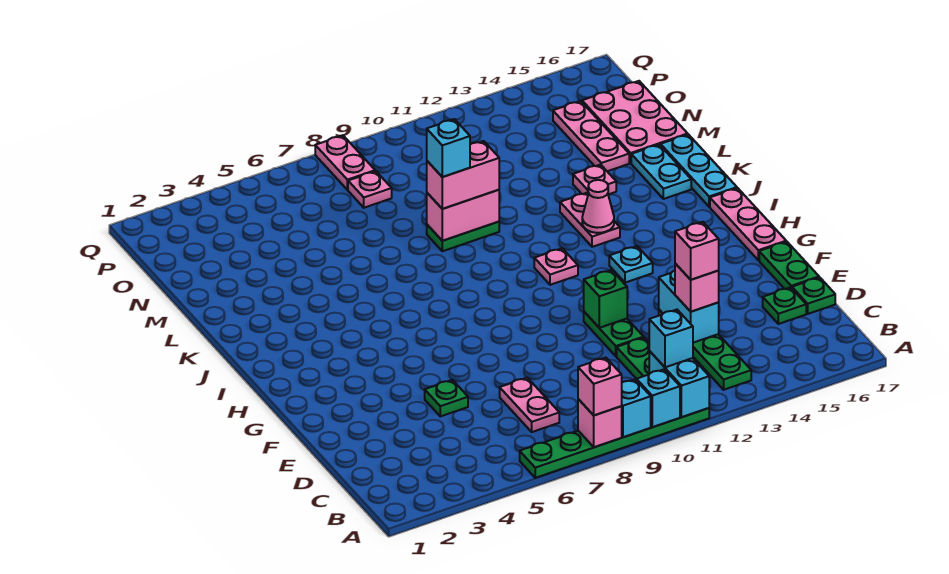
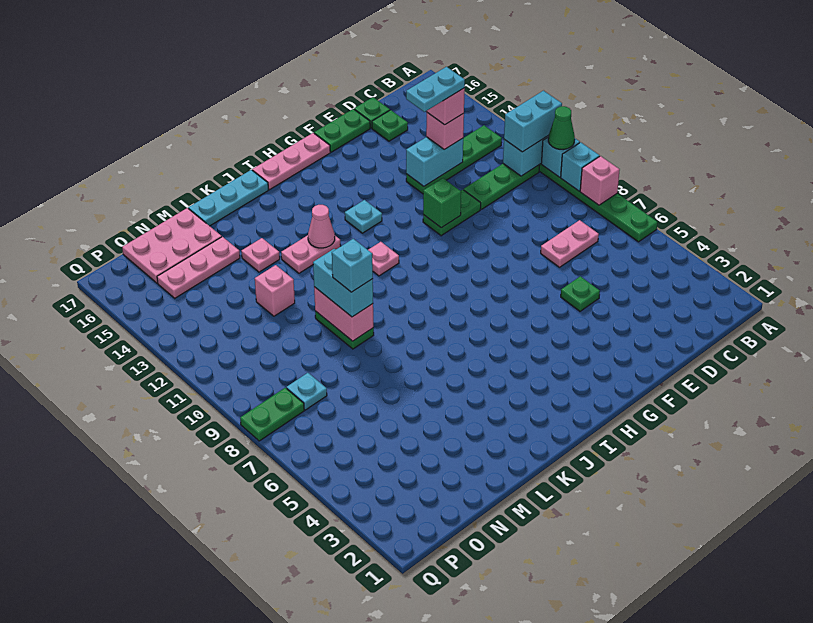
pink 1x1 brick [578,358,622,415] -> pink 1x1 brick moved to [255,265,295,316]
none -> green 1x1 cone [548,106,575,150]
cyan 1x1 brick [649,310,693,367] -> cyan 1x2 brick [504,91,562,152]
cyan 1x2 plate [631,145,691,199] -> cyan 1x2 plate moved to [406,67,465,112]
pink 1x2 brick [427,141,499,209] -> cyan 1x2 brick [313,249,373,317]
pink 1x1 plate [348,171,392,208] -> cyan 1x1 plate [286,373,327,410]
pink 1x2 plate [315,136,375,190] -> green 1x2 plate [240,388,304,441]

